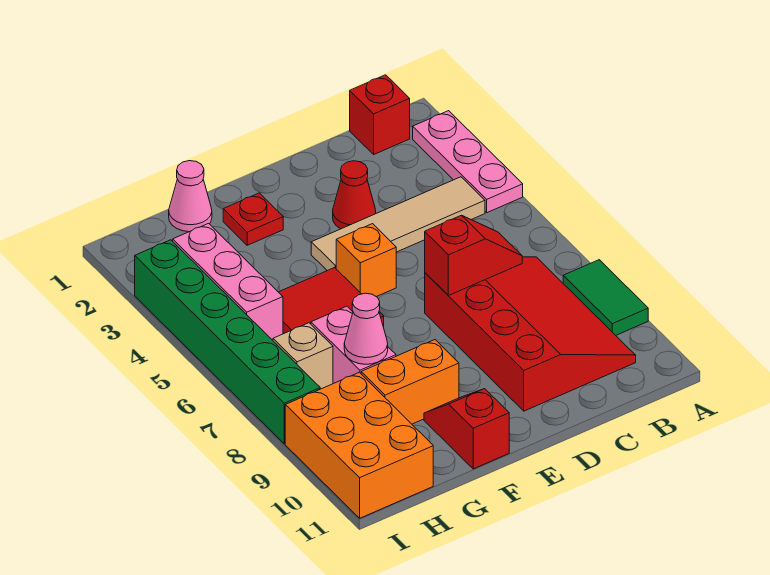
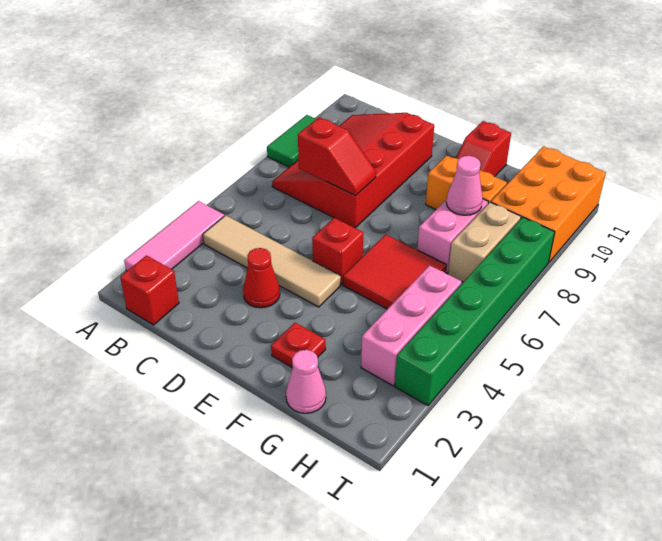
pink 1x3 plate [413,111,523,213] -> pink 1x3 tile [124,201,224,271]
red 1x2 slope [425,215,522,296] -> red 1x2 slope turned to [298,117,376,196]
orange 1x1 brick [336,224,396,297] -> red 1x1 brick [312,218,363,285]
tan 1x1 brick [273,323,333,389] -> tan 1x2 brick [448,202,521,282]

